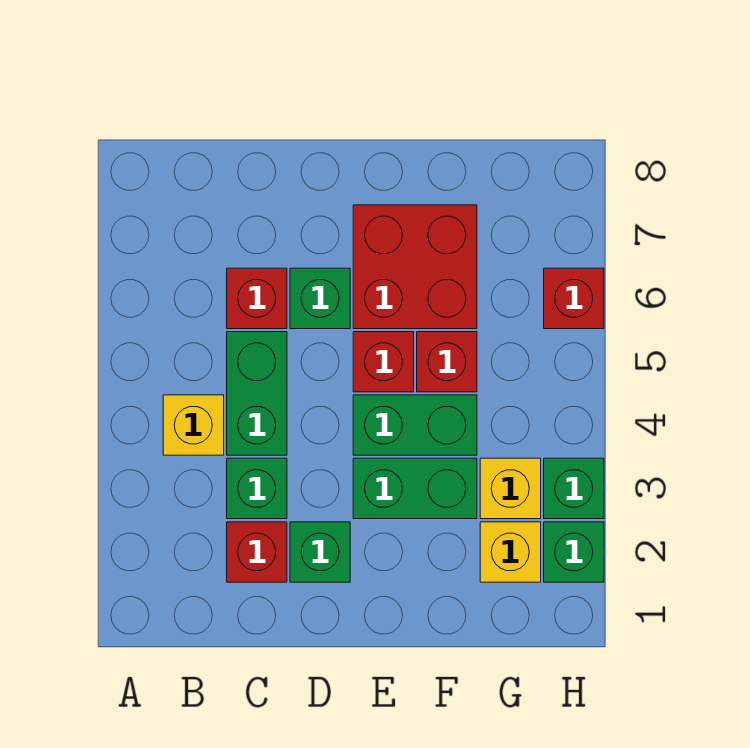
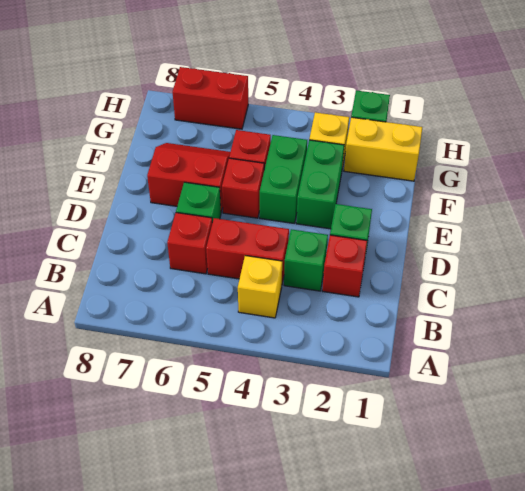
green 1x2 brick [227,332,287,455] -> red 1x2 brick [206,218,289,283]
red 2x2 brick [353,205,477,329] -> red 2x2 slope [147,143,230,212]
yellow 1x1 brick [480,522,541,582] -> yellow 1x2 brick [344,117,422,181]
green 1x1 brick [544,458,604,519] -> none
red 1x1 brick [544,268,604,329] -> red 1x2 brick [173,67,248,129]

